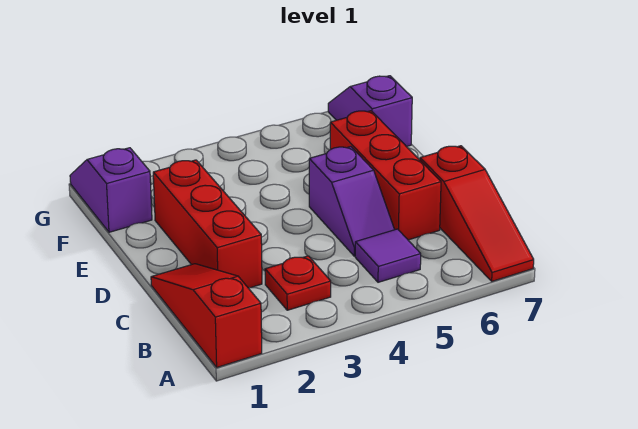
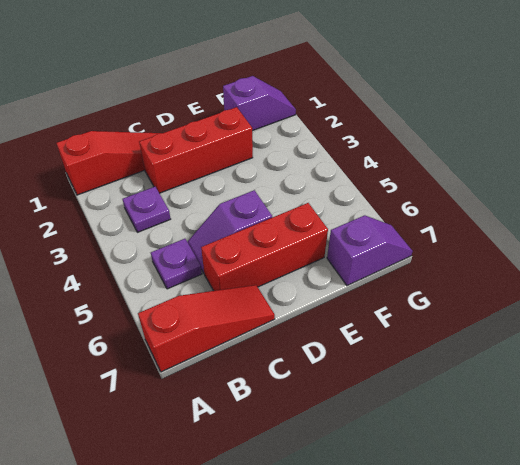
red 1x3 slope [420,146,534,281] -> red 1x3 slope turned to [138,285,275,372]
red 1x1 plate [265,256,331,310] -> purple 1x1 plate [122,187,171,232]
purple 1x1 tile [355,229,421,282] -> purple 1x1 plate [151,239,202,289]

